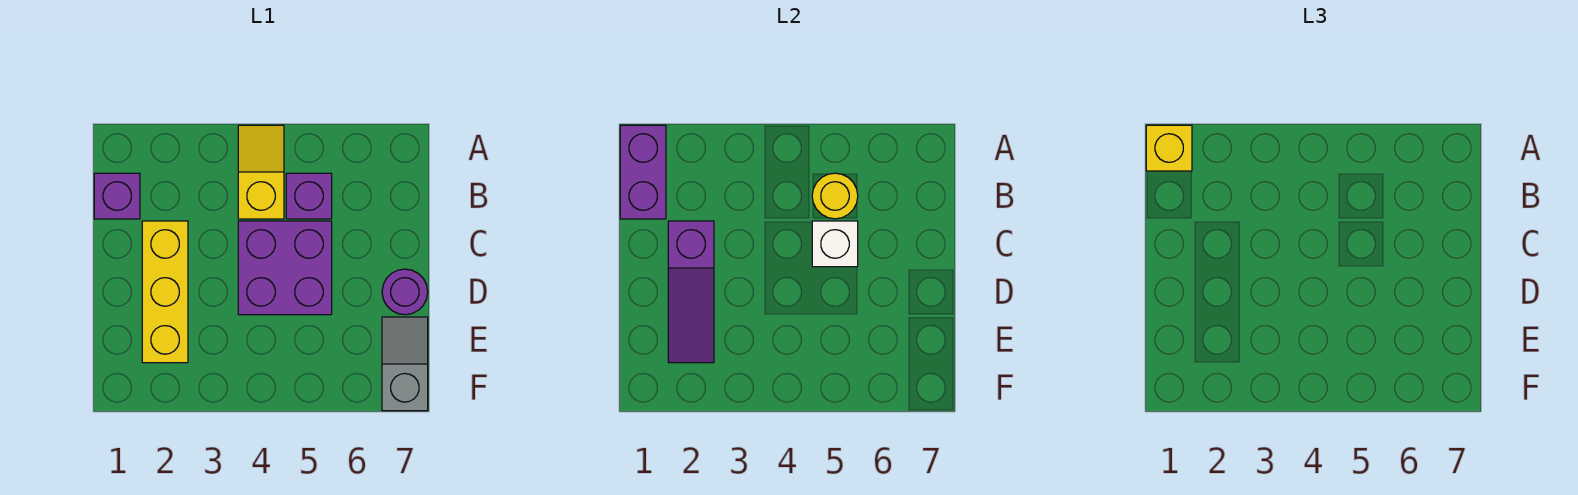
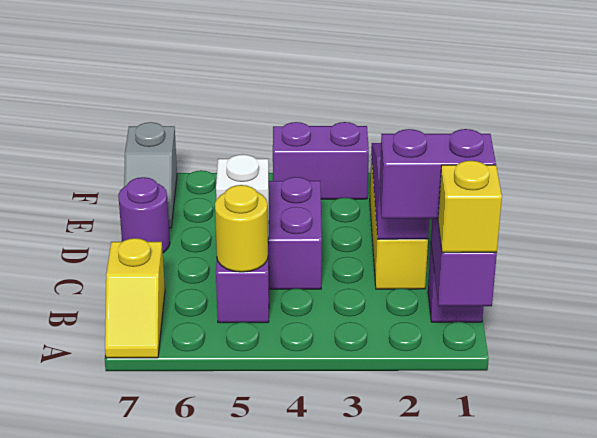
yellow 1x2 slope [238,125,284,219] -> yellow 1x2 slope moved to [105,238,165,358]
none -> purple 1x2 brick [379,129,496,219]
none -> purple 1x2 brick [273,122,369,199]

